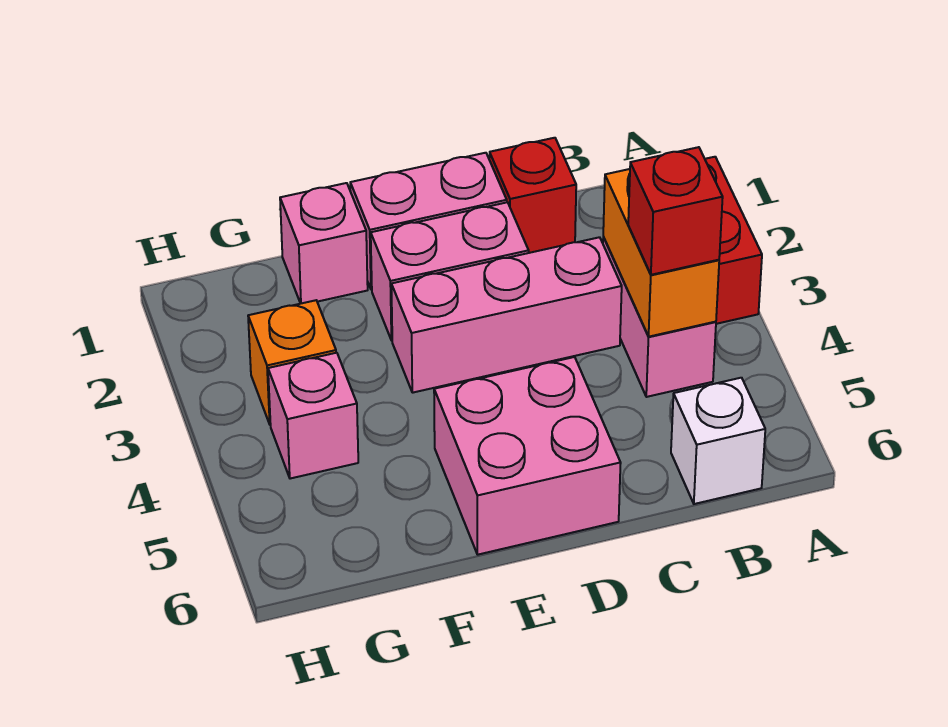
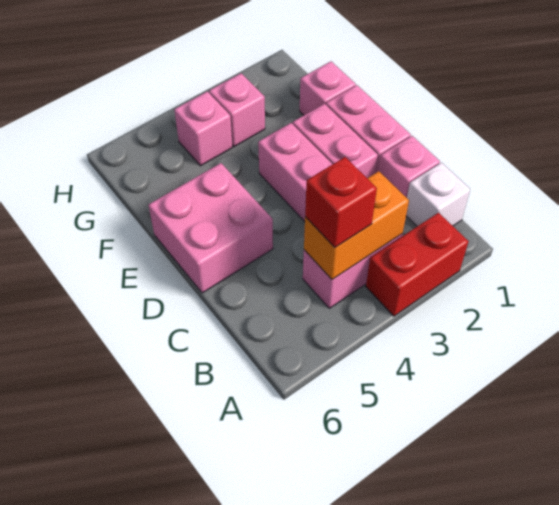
white 1x1 brick [671,378,765,504] -> white 1x1 brick moved to [406,163,470,226]
red 1x1 brick [489,138,576,253] -> pink 1x1 brick [379,136,440,198]
orange 1x1 brick [248,300,336,425] -> pink 1x1 brick [209,73,265,147]

